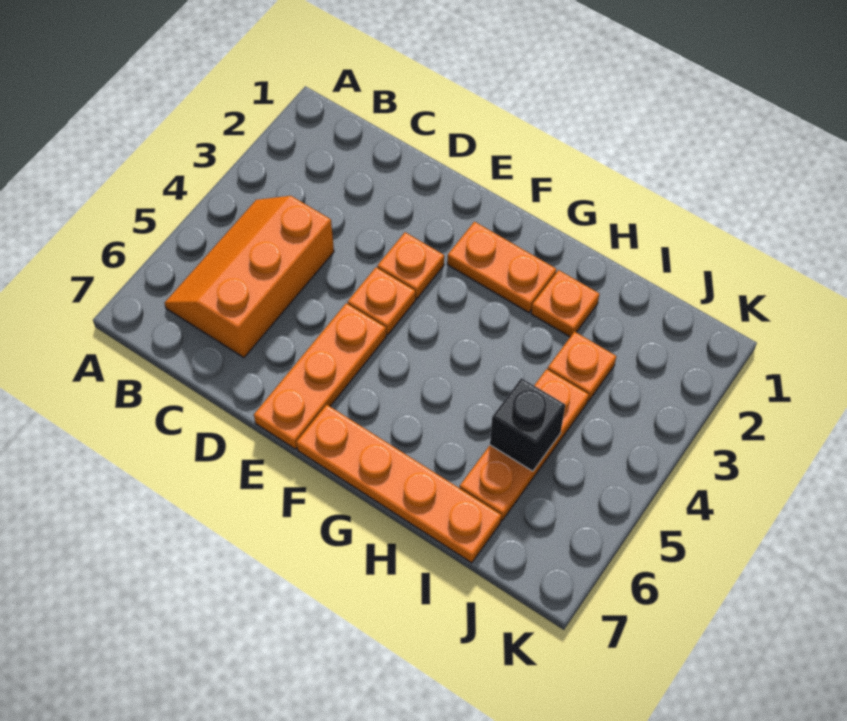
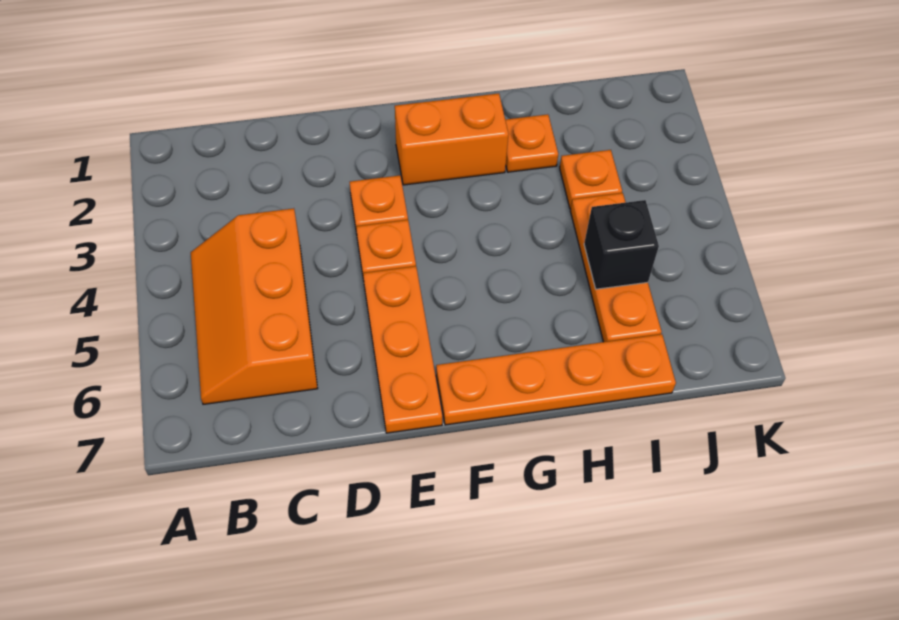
orange 1x2 plate [447,222,556,313] -> orange 1x2 brick [395,93,509,185]

